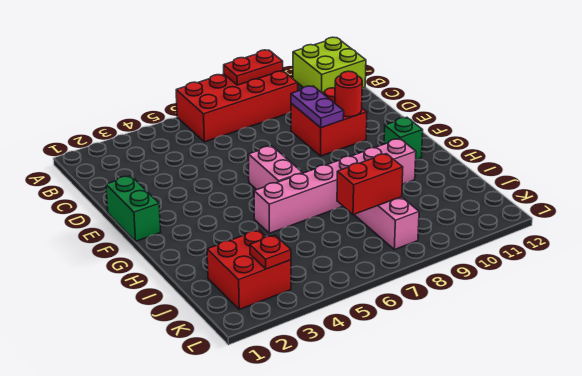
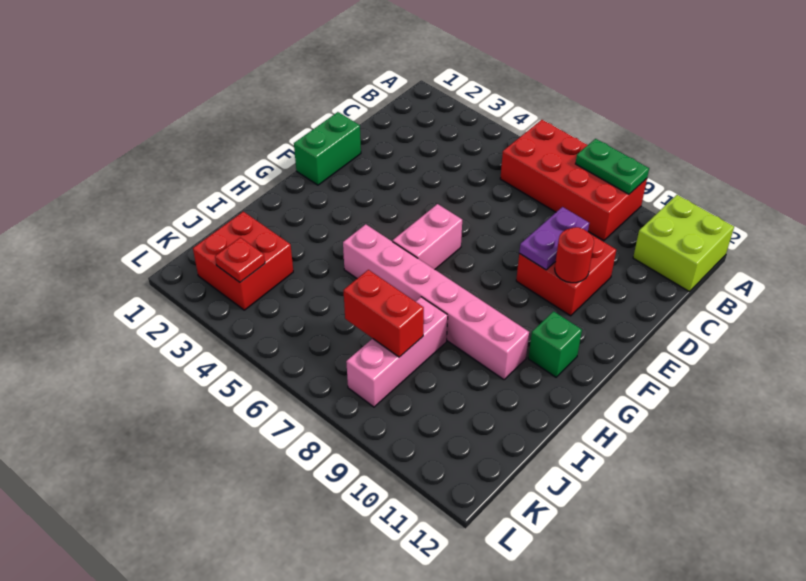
red 1x2 plate [224,50,283,85] -> green 1x2 plate [576,139,649,194]

